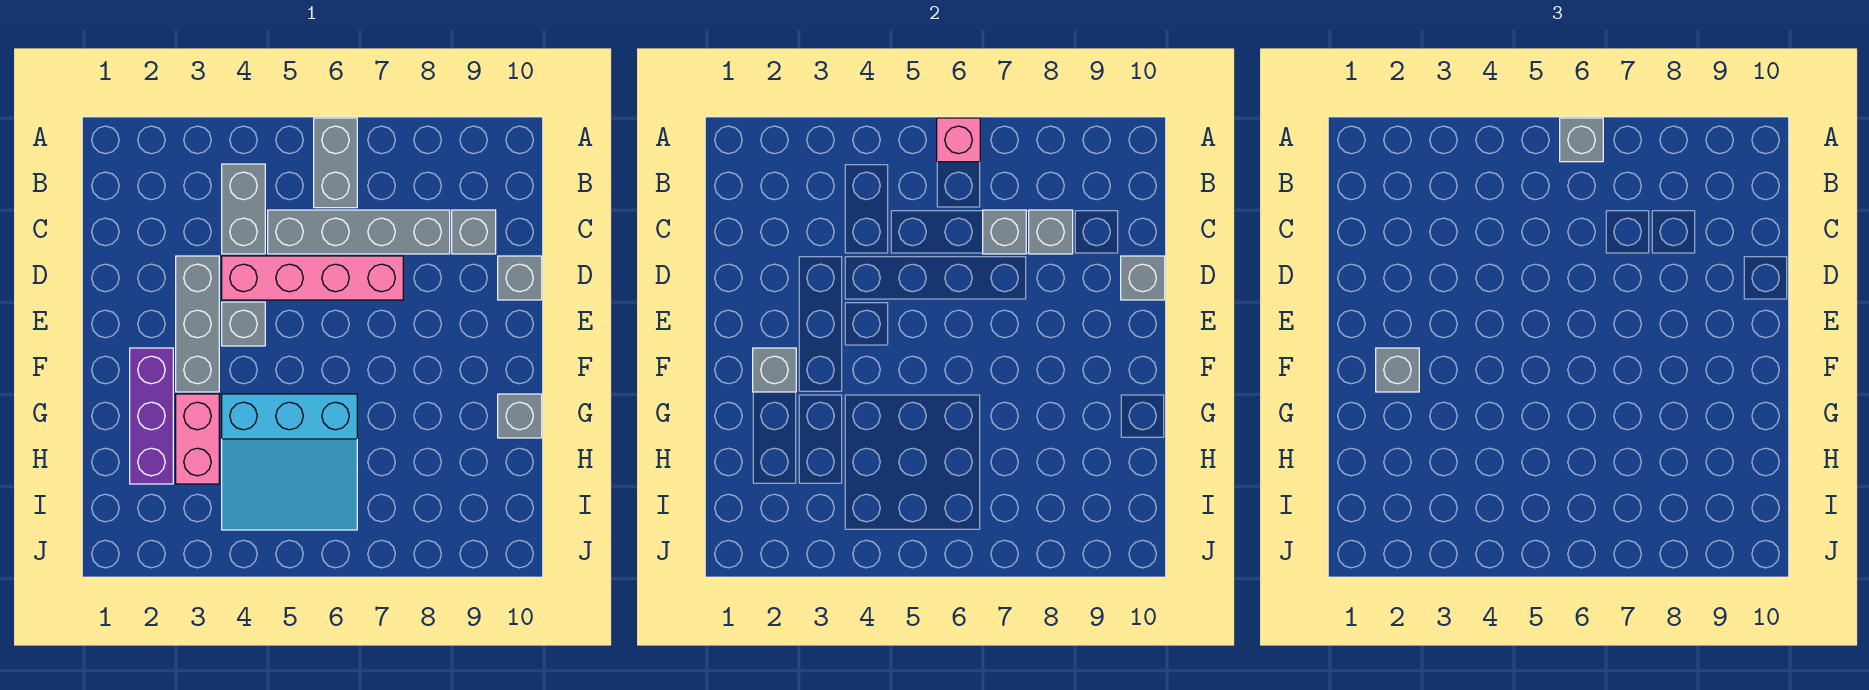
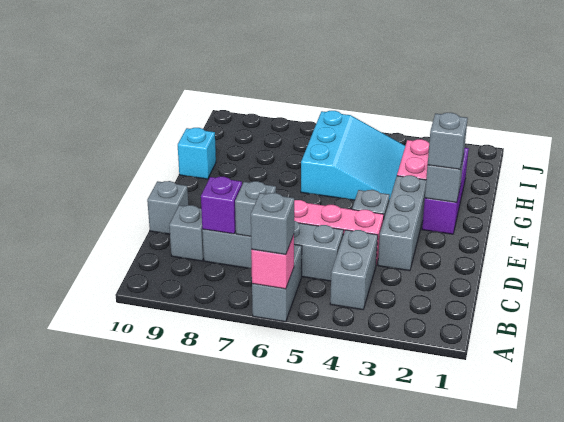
grey 1x1 brick [1029,210,1073,254] -> purple 1x1 brick [201,177,242,234]
grey 1x1 brick [1121,256,1165,300] -> none
cyan 3x3 slope [222,394,357,530] -> cyan 3x3 slope turned to [301,111,405,200]
grey 1x1 brick [498,394,542,438] -> cyan 1x1 brick [178,128,216,179]

